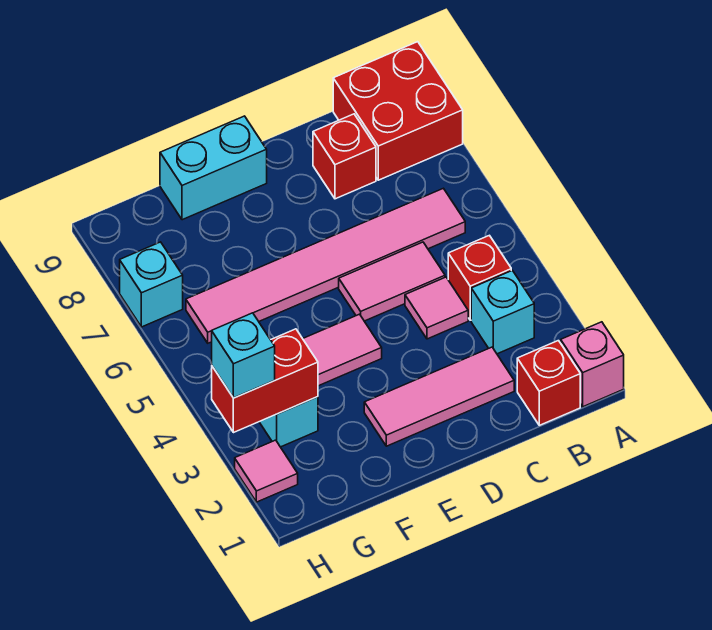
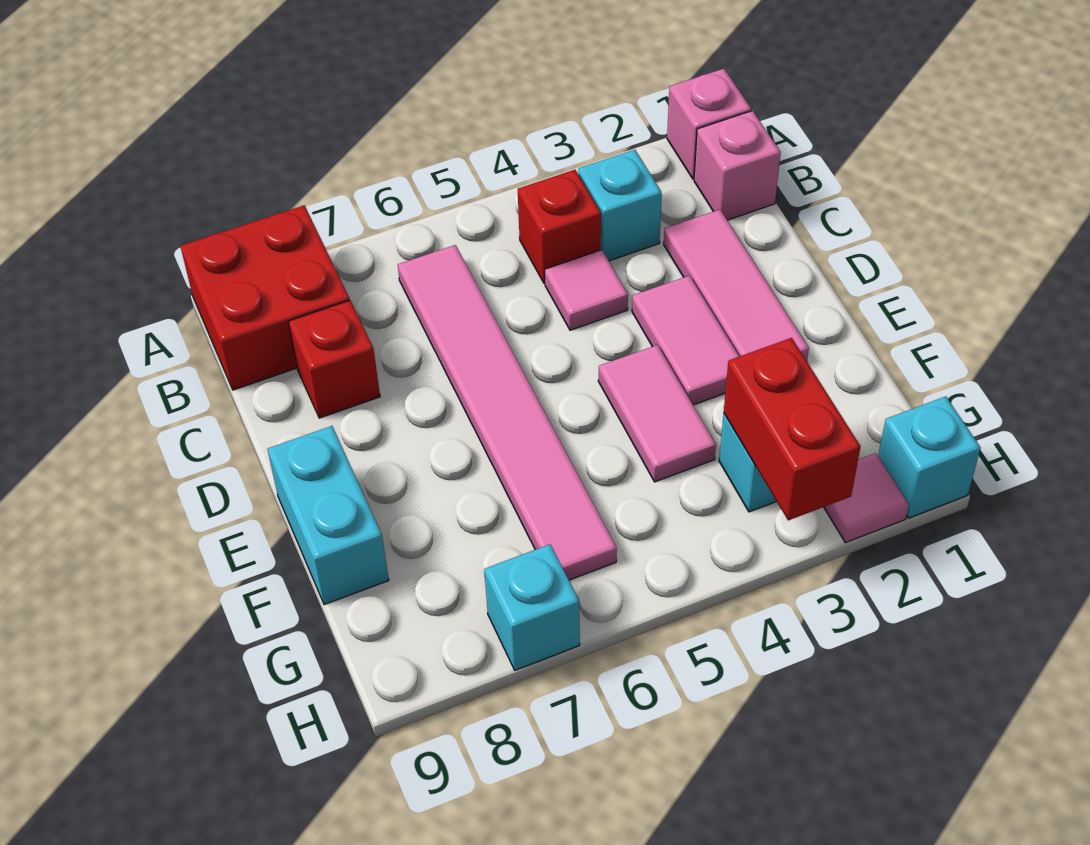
red 1x1 brick [517,341,580,425] -> pink 1x1 brick [694,111,781,220]
pink 1x2 tile [339,242,445,321] -> pink 1x2 tile moved to [632,276,739,405]
cyan 1x1 brick [212,313,275,398] -> cyan 1x1 brick moved to [878,396,981,518]

